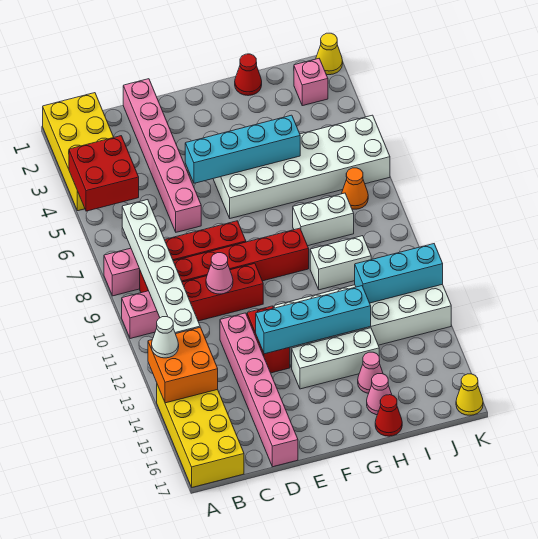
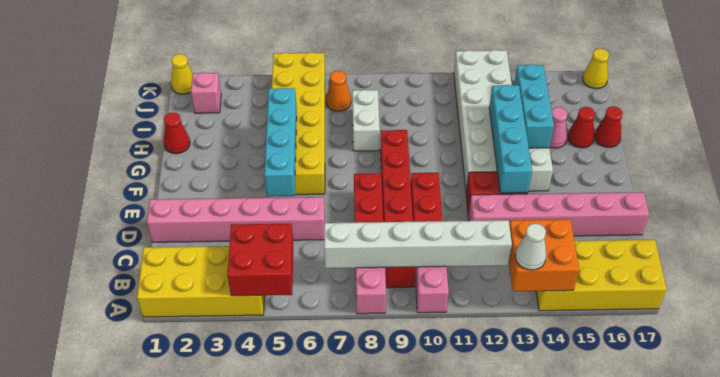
pink 1x1 cone [206,253,233,294] -> none
white 2x6 brick [213,115,390,218] -> yellow 2x6 brick [272,52,325,195]
white 1x2 brick [310,236,371,290] -> none
pink 1x1 cone [367,374,392,415] -> red 1x1 cone [568,107,595,148]
cyan 1x3 brick [355,244,443,303] -> cyan 1x3 brick moved to [514,64,554,148]

